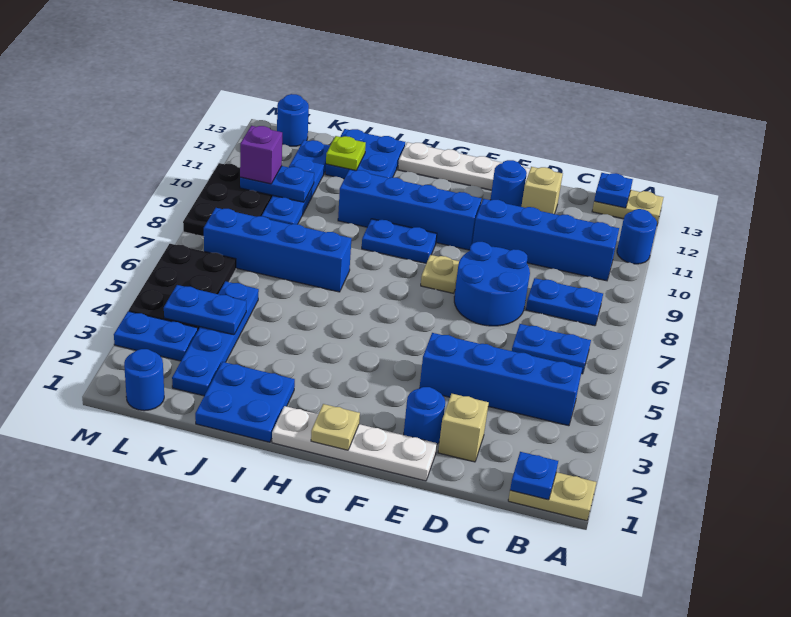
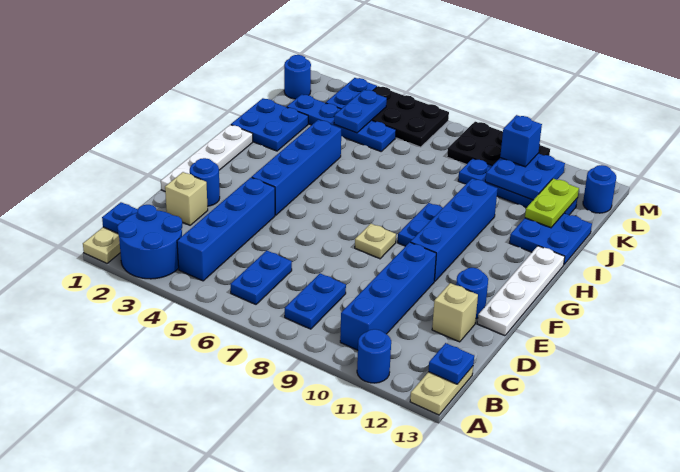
blue 2x2 round brick [454,242,530,326] -> blue 2x2 round brick moved to [117,205,182,279]
tan 1x1 plate [311,404,360,450] -> none
blue 1x4 brick [204,208,351,292] -> blue 1x4 brick moved to [252,120,341,215]
lime 1x1 plate [326,136,366,170] -> lime 1x2 plate [525,179,579,228]
blue 1x2 plate [240,166,314,202] -> blue 2x2 plate [485,153,565,200]
purple 1x1 brick [240,126,282,184] -> blue 1x1 brick [500,115,542,167]

